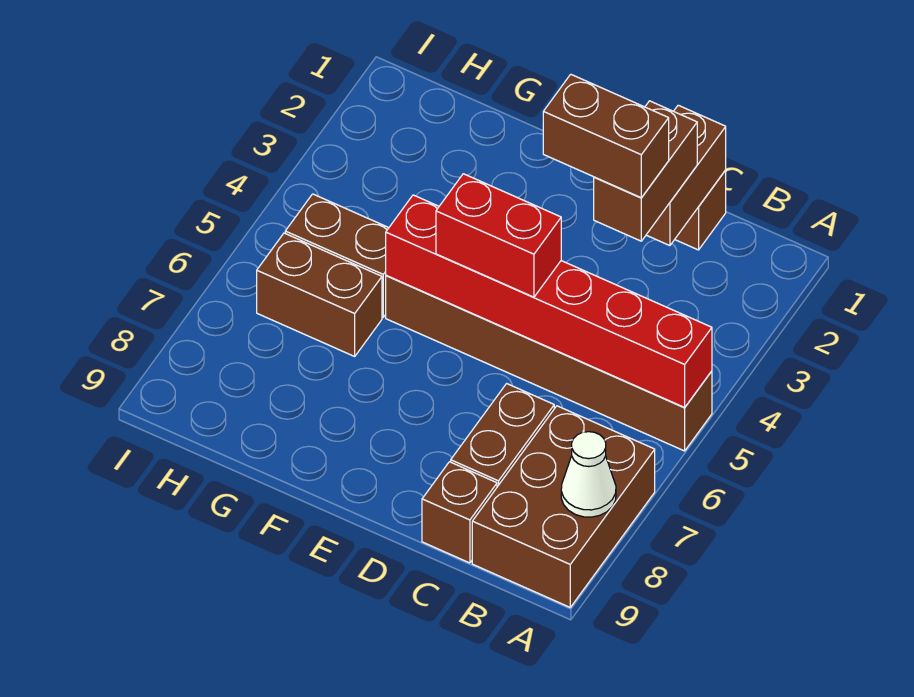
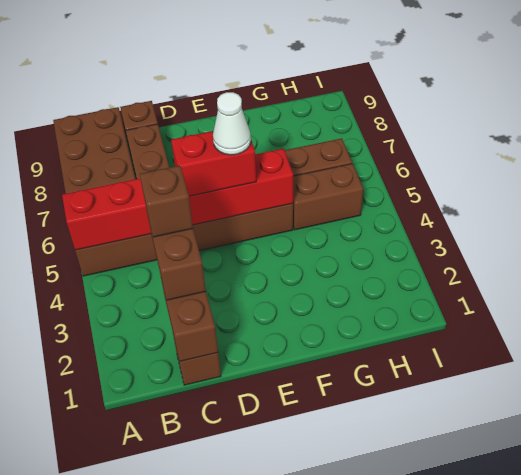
white 1x1 cone [561,432,616,517] -> white 1x1 cone moved to [213,92,251,155]
brown 1x2 brick [543,74,669,198] -> brown 1x1 brick [140,166,193,237]

